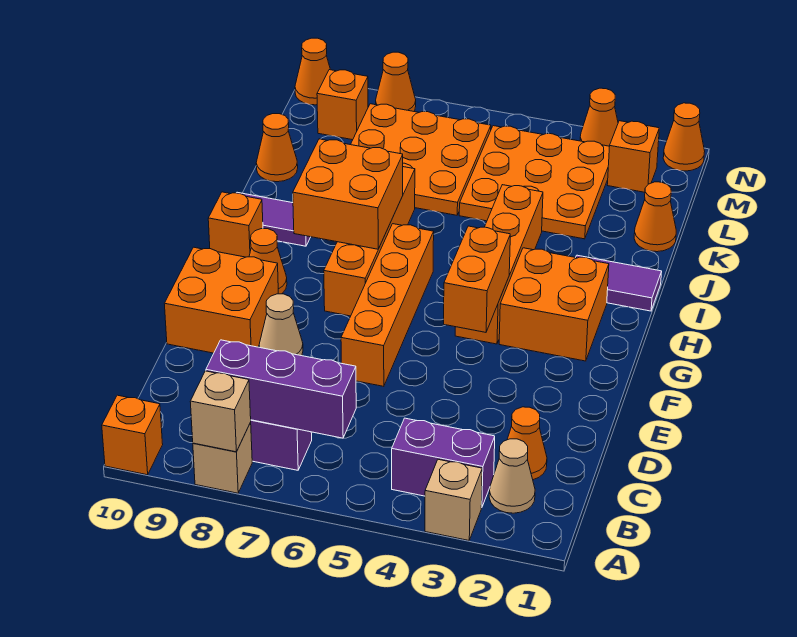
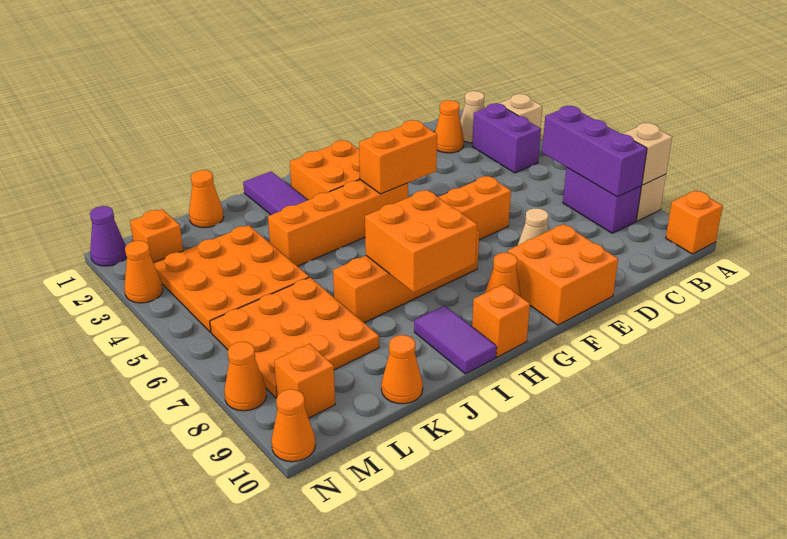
orange 1x1 cone [663,103,705,171] -> purple 1x1 cone [90,206,126,266]

